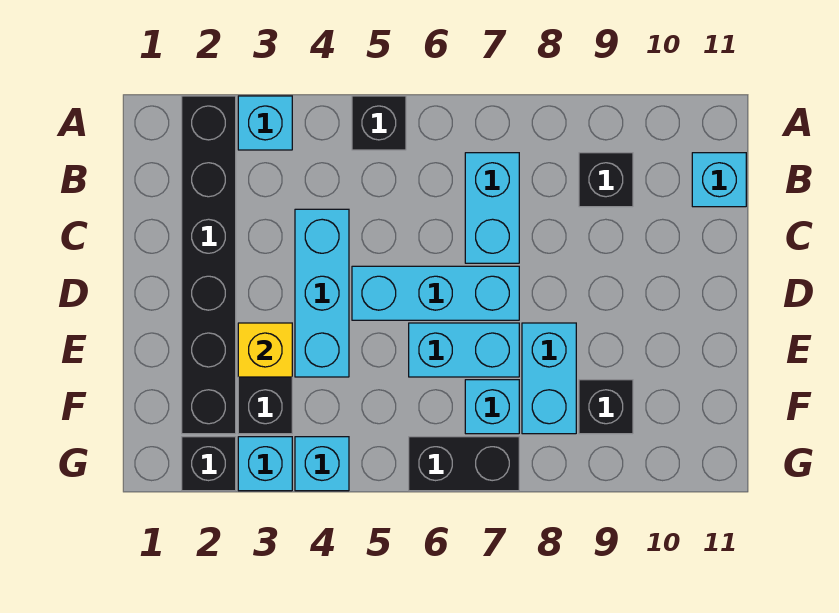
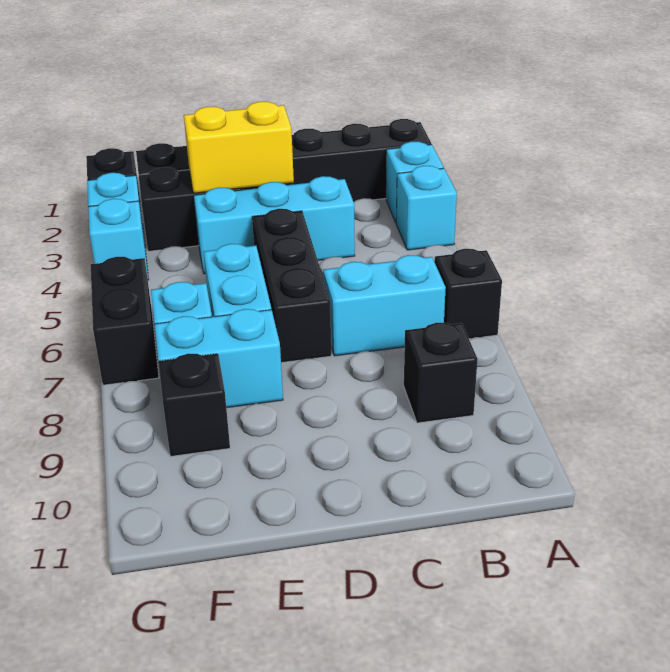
black 1x1 brick [352,96,406,150] -> black 1x1 brick moved to [434,249,502,339]
cyan 1x1 brick [692,153,746,207] -> cyan 1x1 brick moved to [396,166,457,250]
cyan 1x3 brick [352,266,519,320] -> black 1x3 brick [252,209,331,363]
yellow 1x1 brick [238,323,292,377] -> yellow 1x2 brick [184,102,294,193]

